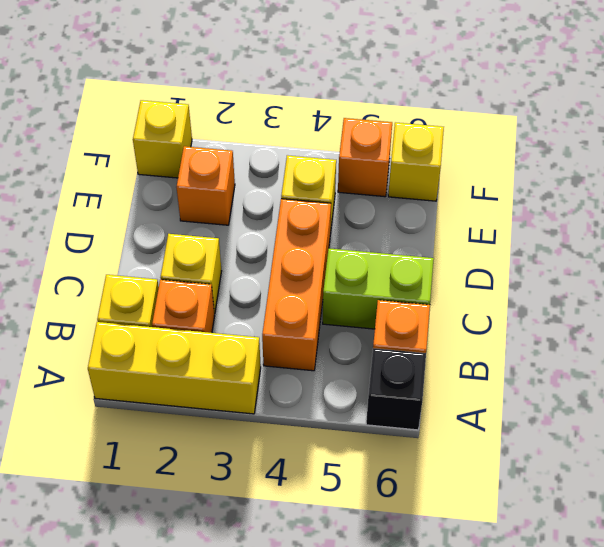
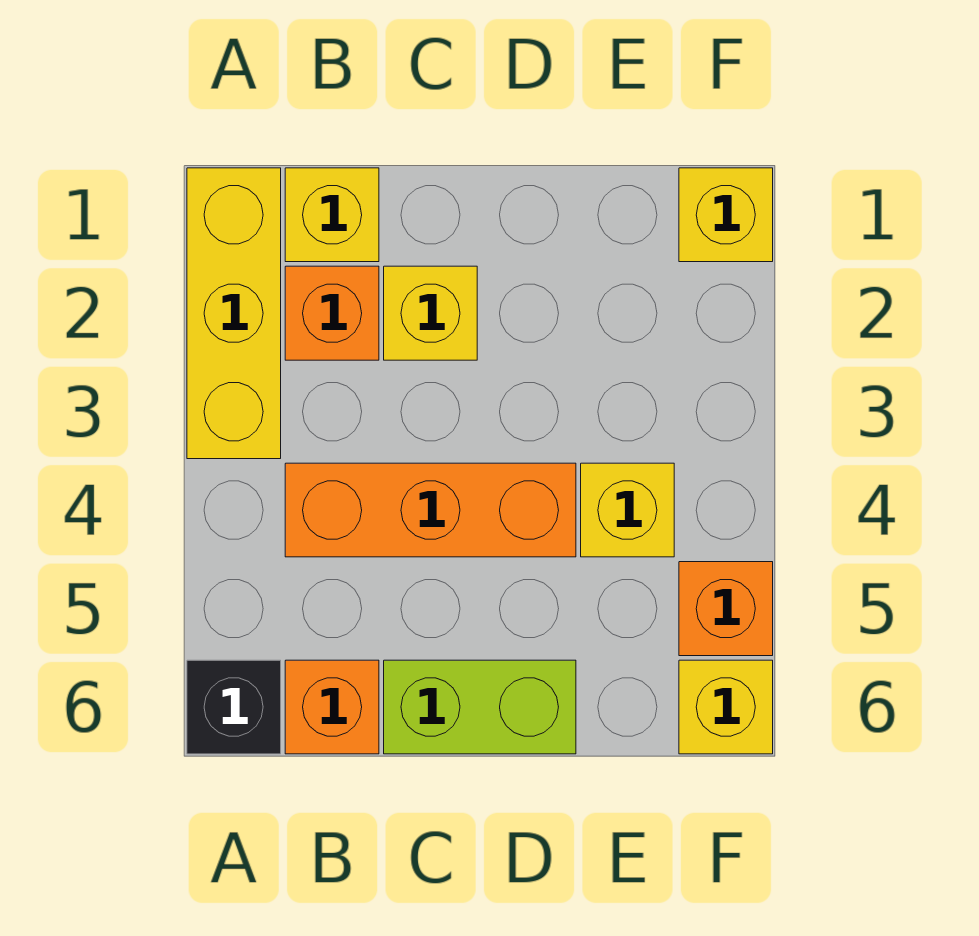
lime 1x2 brick [323,248,434,329] -> lime 1x2 brick turned to [384,660,576,754]
orange 1x1 brick [176,146,235,225] -> none

